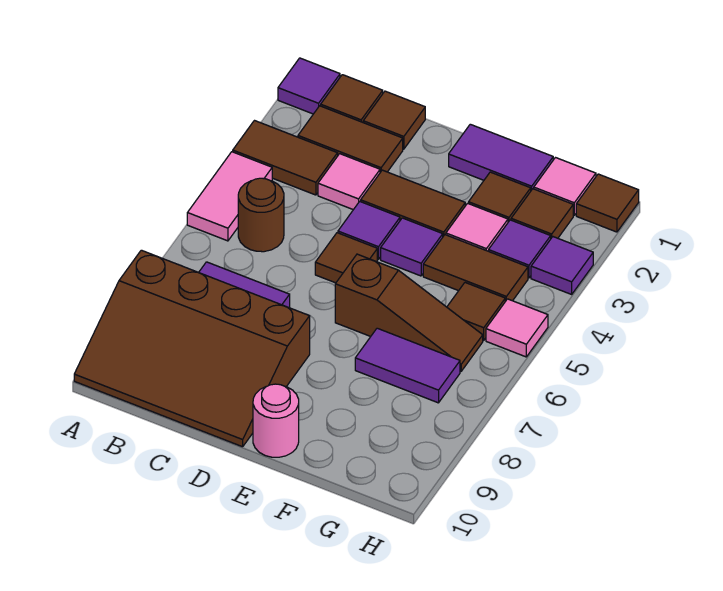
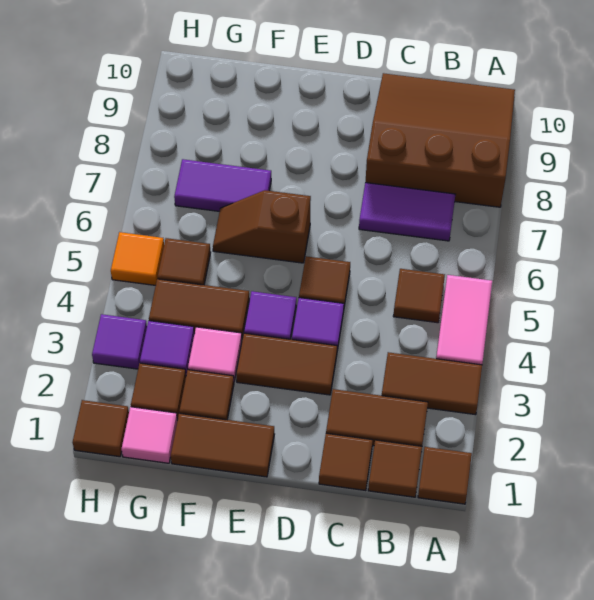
purple 1x1 tile [278,58,340,114] -> brown 1x1 tile [418,447,472,504]
brown 3x4 slope [74,250,310,447] -> brown 3x3 slope [366,73,515,207]
brown 1x1 round brick [238,178,284,252] -> brown 1x1 tile [393,269,445,323]
pink 1x1 tile [318,154,380,210] -> none
purple 1x2 tile [449,124,553,190] -> brown 1x2 tile [171,413,274,477]
brown 1x3 slope [335,254,483,371] -> brown 1x2 slope [213,190,311,263]
pink 1x1 round brick [253,384,299,457] -> none
pink 1x1 tile [486,299,548,357] -> orange 1x1 tile [111,232,164,285]

